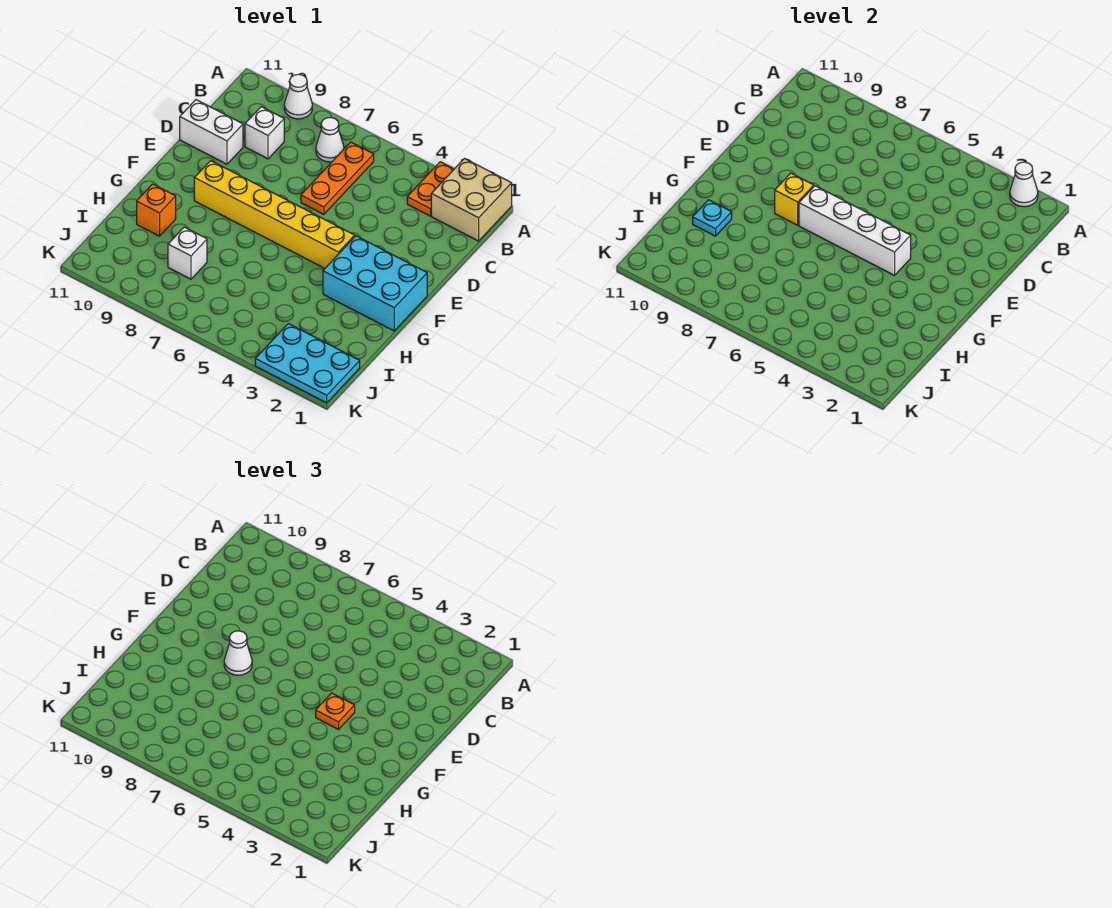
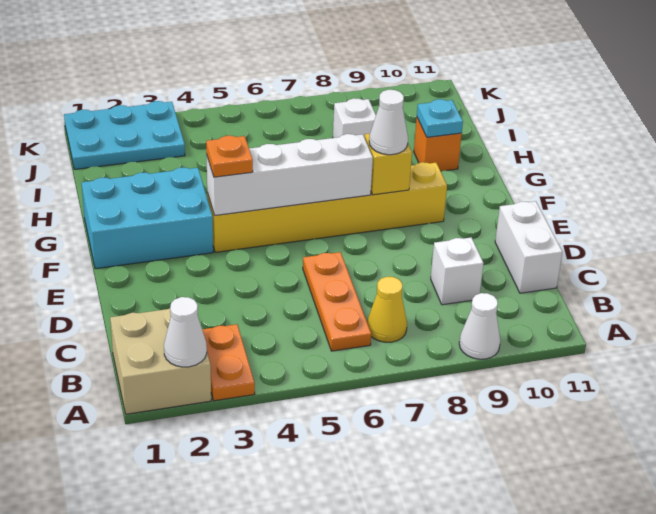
white 1x1 cone [316,117,344,162] -> yellow 1x1 cone [367,277,407,342]
white 1x2 brick [180,100,243,164] -> white 1x2 brick turned to [495,201,562,293]

